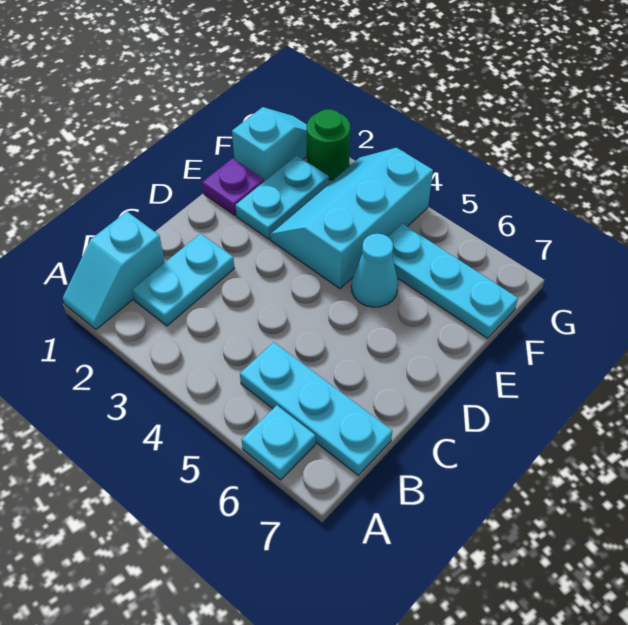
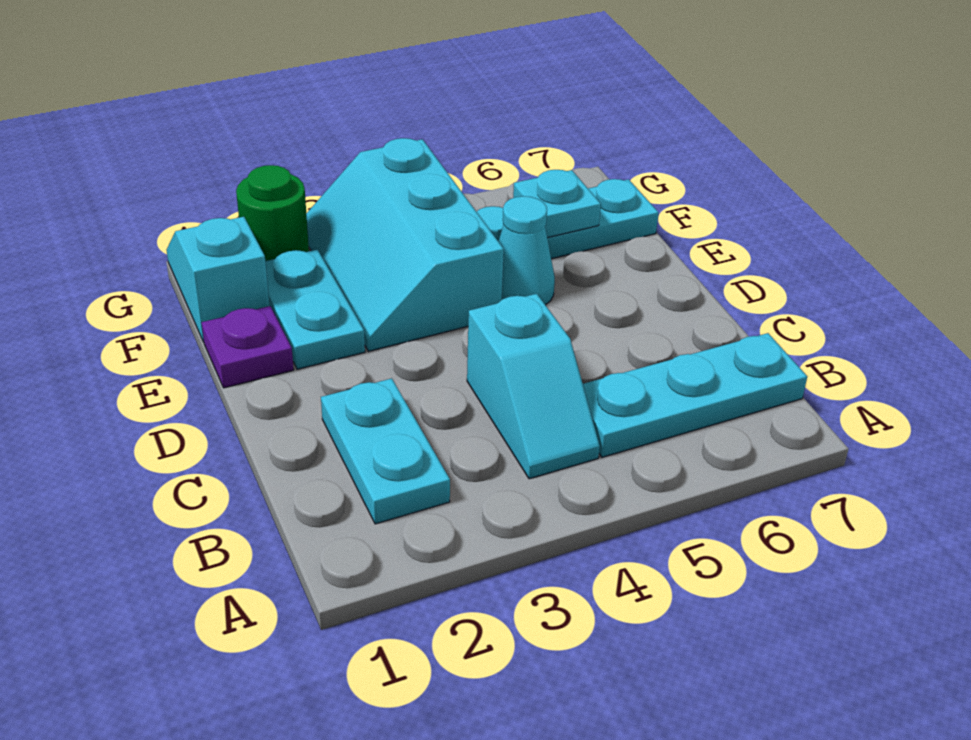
cyan 1x2 slope [63,212,165,330] -> cyan 1x2 slope moved to [467,294,600,479]
cyan 1x1 plate [241,405,315,480] -> cyan 1x1 plate moved to [513,170,601,238]

